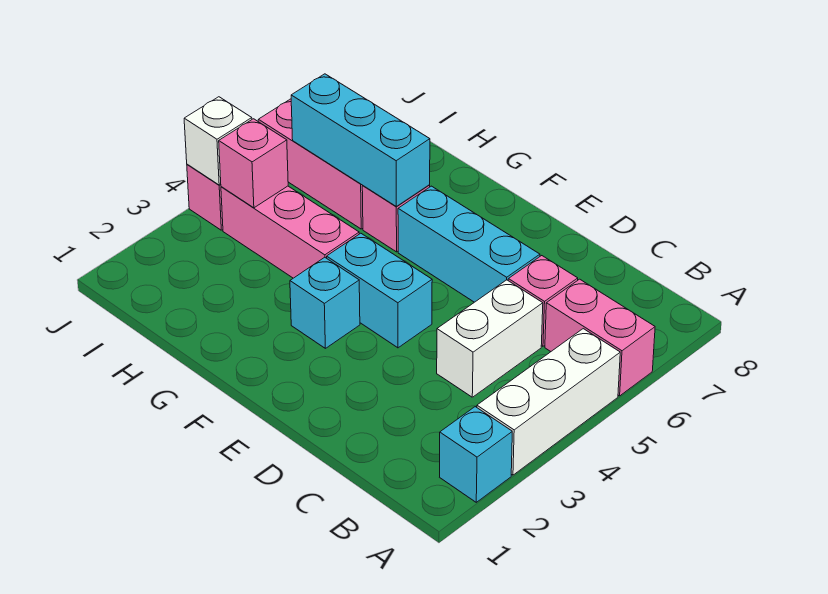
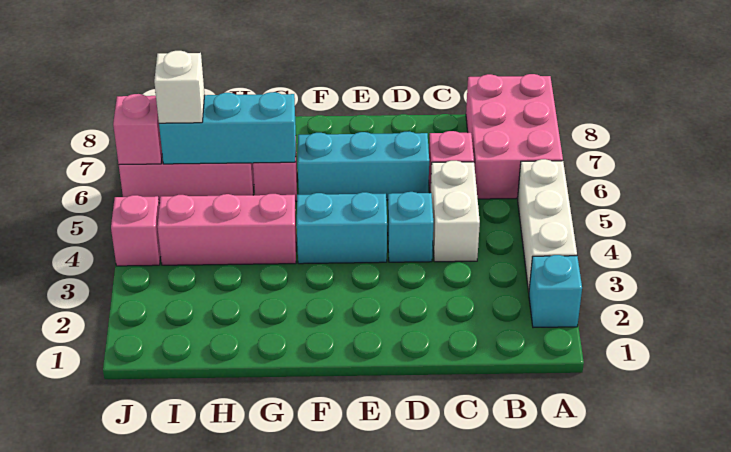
pink 1x2 brick [545,279,655,396] -> pink 2x3 brick [466,74,563,199]
cyan 1x1 brick [290,257,360,348] -> cyan 1x1 brick moved to [388,192,433,262]
pink 1x1 brick [219,119,288,208] -> pink 1x1 brick moved to [113,94,162,165]
white 1x1 brick [184,97,252,185] -> white 1x1 brick moved to [154,51,205,123]

